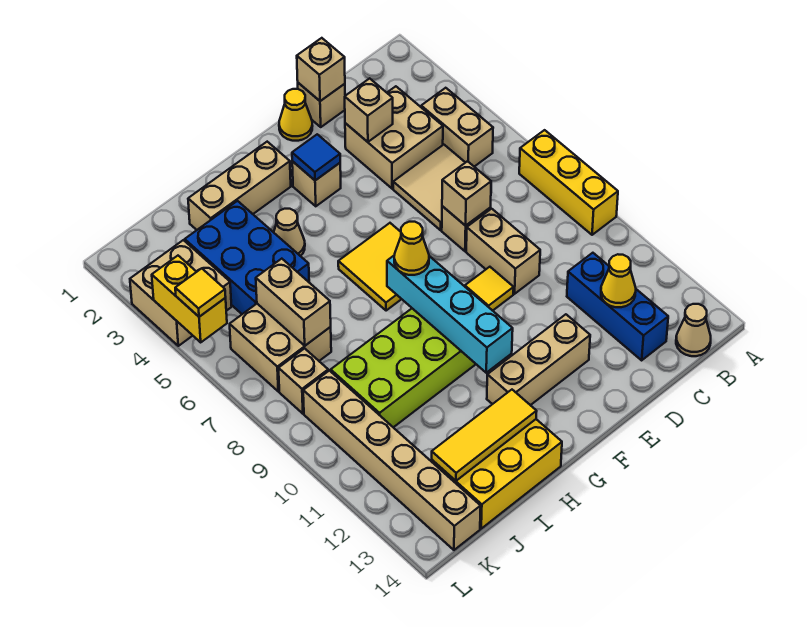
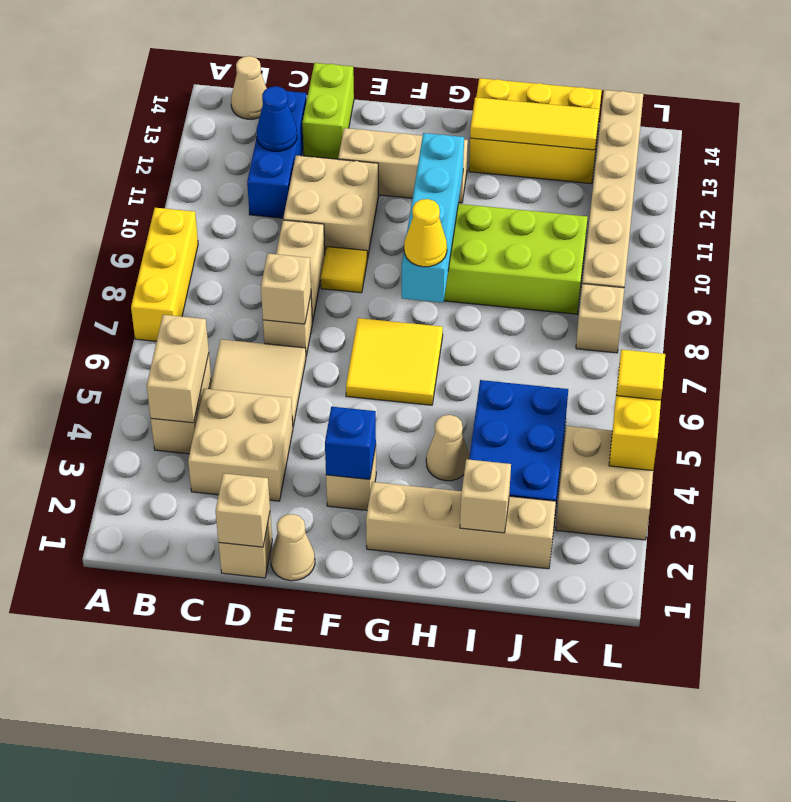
yellow 1x1 cone [601,254,636,307] -> blue 1x1 cone [257,86,297,151]
tan 1x1 brick [345,78,393,142] -> tan 1x1 brick moved to [460,459,511,533]
none -> lime 1x2 brick [302,63,354,159]
yellow 1x1 cone [279,89,312,141] -> tan 1x1 cone [271,514,315,581]
blue 1x1 tile [292,134,340,180] -> blue 1x1 brick [325,407,376,479]
tan 1x3 brick [188,142,291,230] -> tan 1x4 brick [366,482,556,569]
tan 2x2 brick [230,304,331,391] -> tan 2x2 brick moved to [283,155,379,259]
tan 1x2 brick [256,259,331,346] -> tan 1x2 brick moved to [147,315,209,423]

